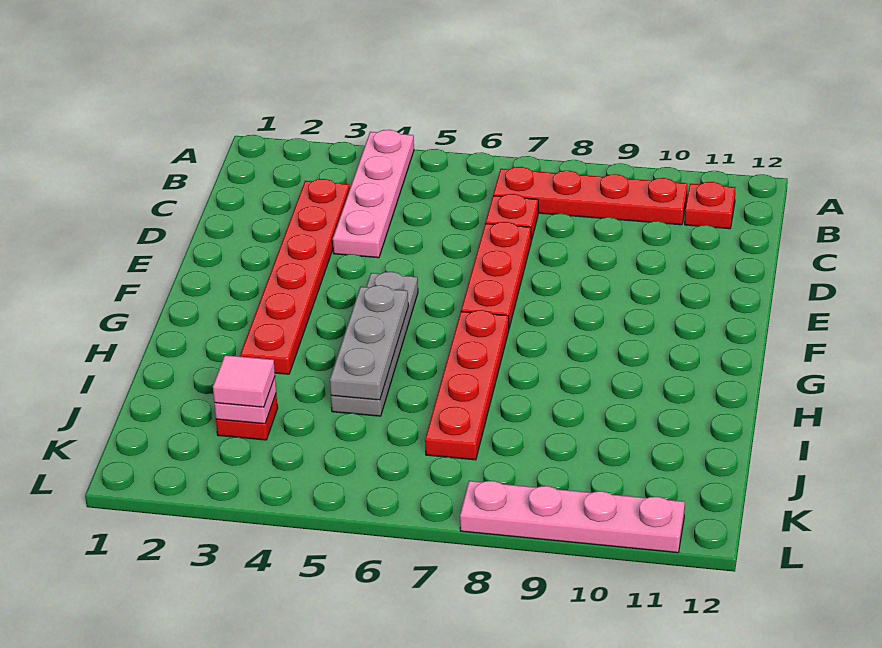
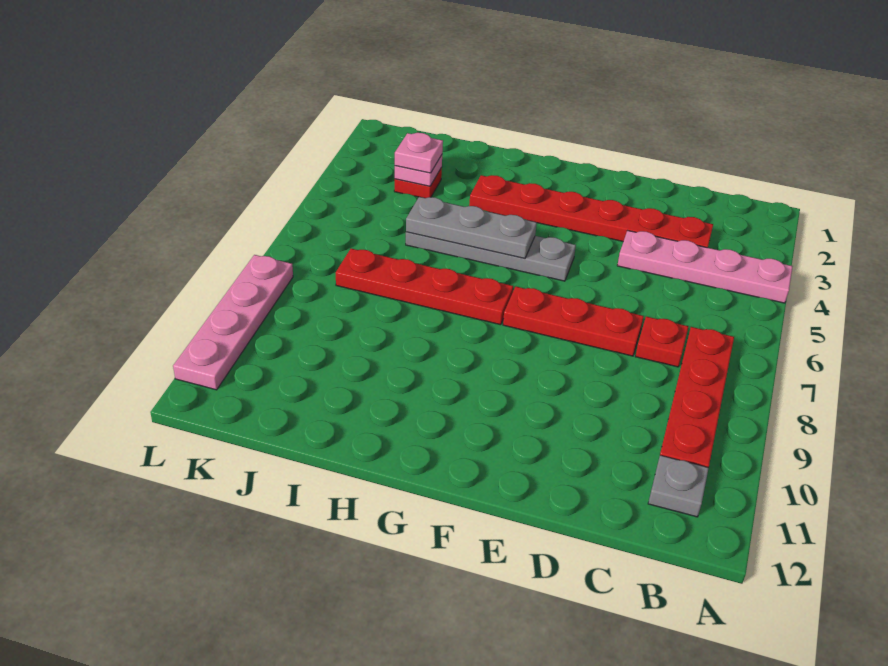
red 1x1 plate [685,182,736,229] -> grey 1x1 plate [648,455,709,517]
pink 1x1 tile [213,355,275,407] -> pink 1x1 plate [395,133,443,173]

